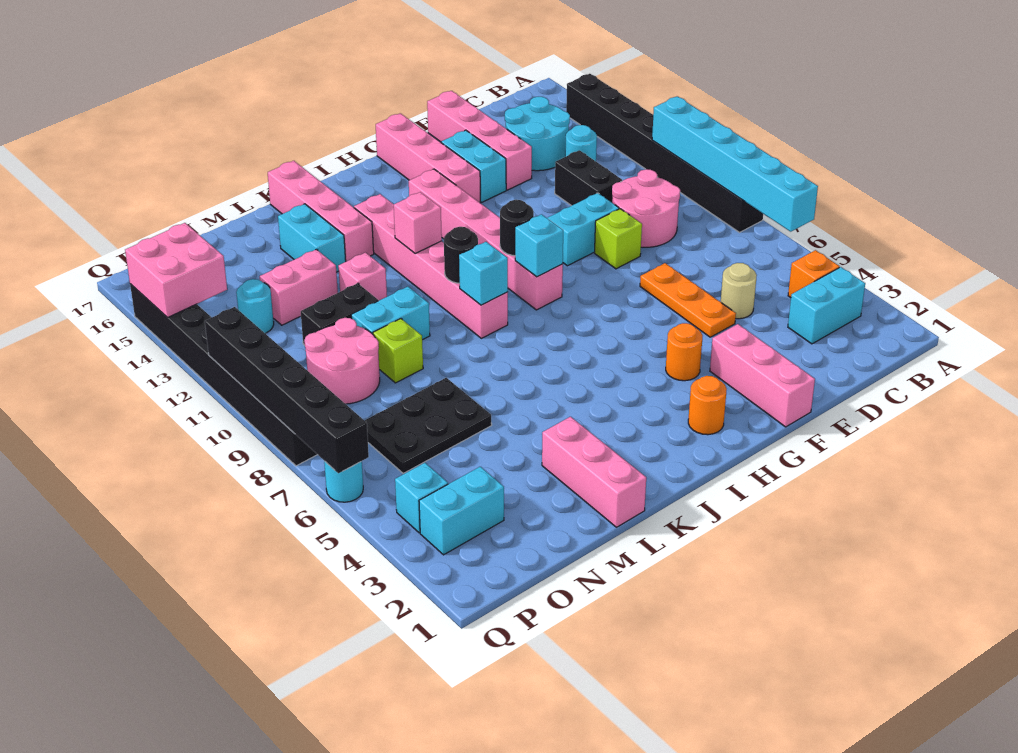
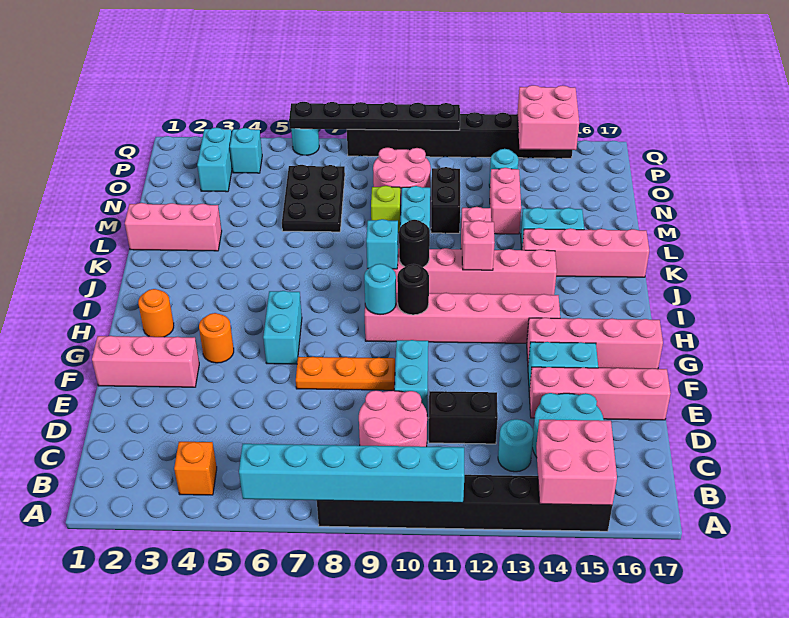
none -> pink 2x2 brick [536,420,617,505]
cyan 1x2 brick [788,267,865,344] -> cyan 1x2 brick moved to [263,291,302,364]
tan 1x1 round brick [721,263,757,319] -> none
orange 1x3 plate [640,263,736,337] -> orange 1x3 plate moved to [296,357,395,390]
lime 1x1 brick [595,209,642,269] -> none
cyan 1x1 brick [515,214,563,277] -> cyan 1x1 round brick [364,264,396,315]
black 1x6 brick [205,307,369,473] -> black 1x6 plate [289,102,460,130]

